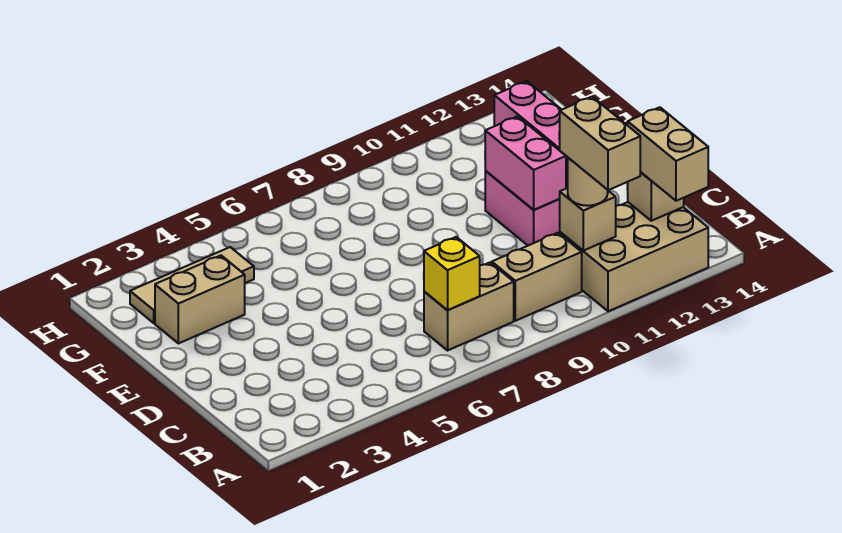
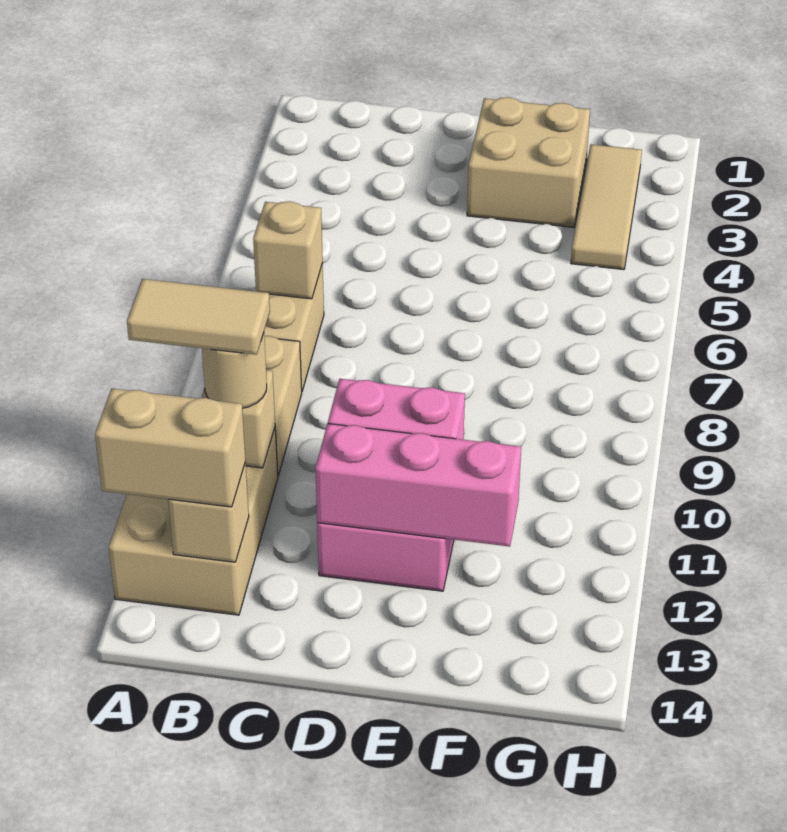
tan 1x2 brick [560,97,640,190] -> tan 1x2 tile [127,279,270,355]
yellow 1x1 brick [424,237,480,310] -> tan 1x1 brick [253,201,323,299]
tan 1x2 brick [155,256,245,343] -> tan 2x2 brick [467,97,590,227]

